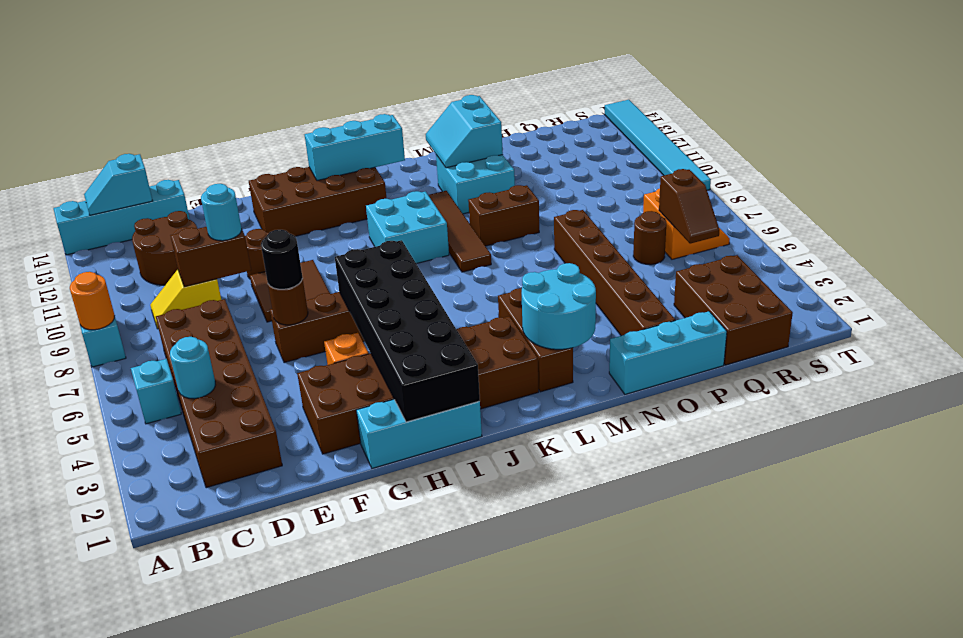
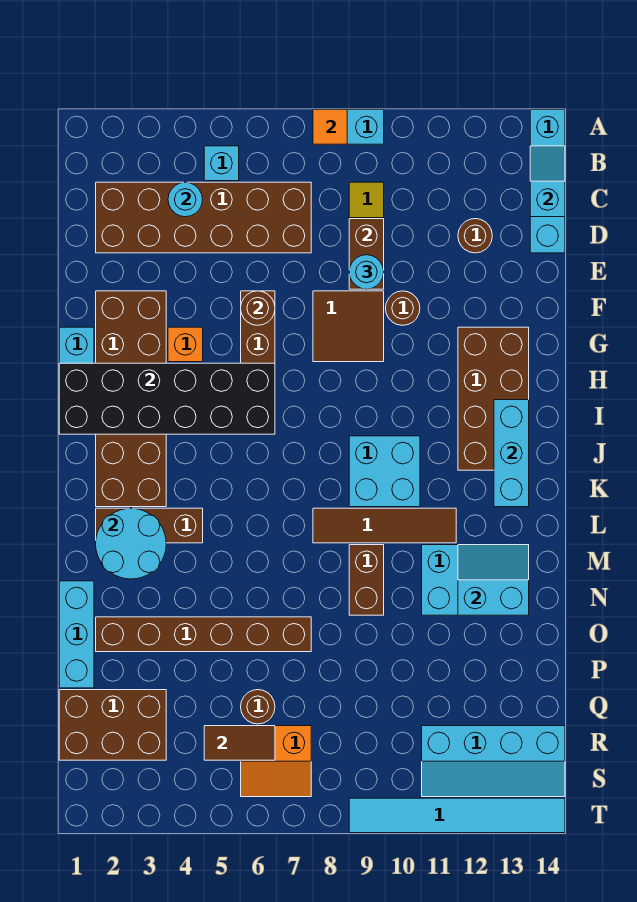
orange 1x1 round brick [70,272,115,330] -> orange 1x1 tile [313,110,347,144]
brown 2x2 round brick [132,211,197,285] -> brown 1x1 round brick [458,219,492,253]
black 1x1 round brick [261,230,303,289] -> none
brown 1x2 slope [659,169,720,244] -> brown 1x2 tile [204,726,275,760]
none -> cyan 2x4 slope [422,726,565,797]

